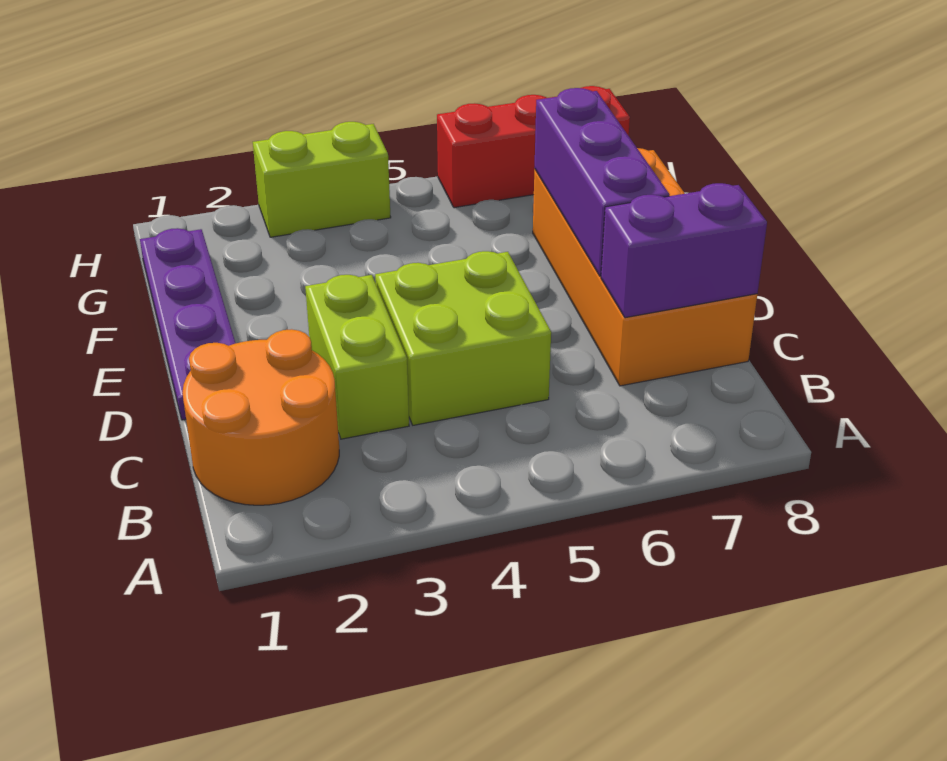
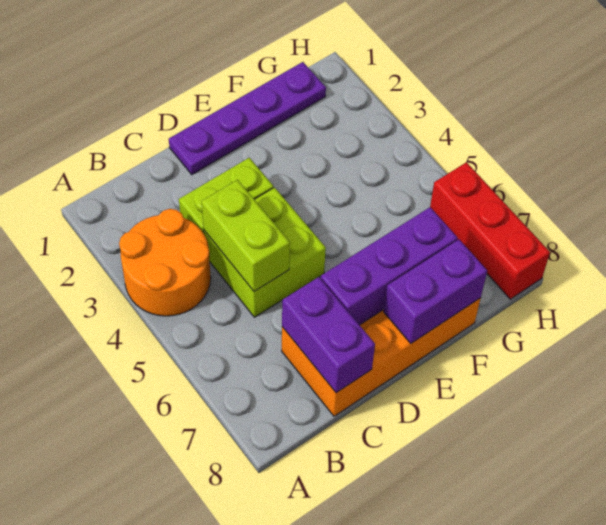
orange 2x2 round brick [182,329,339,505] -> orange 2x2 round brick moved to [119,209,211,316]
none -> purple 1x2 brick [384,239,487,343]
lime 1x2 brick [253,122,391,237] -> lime 1x2 brick moved to [202,180,290,291]

